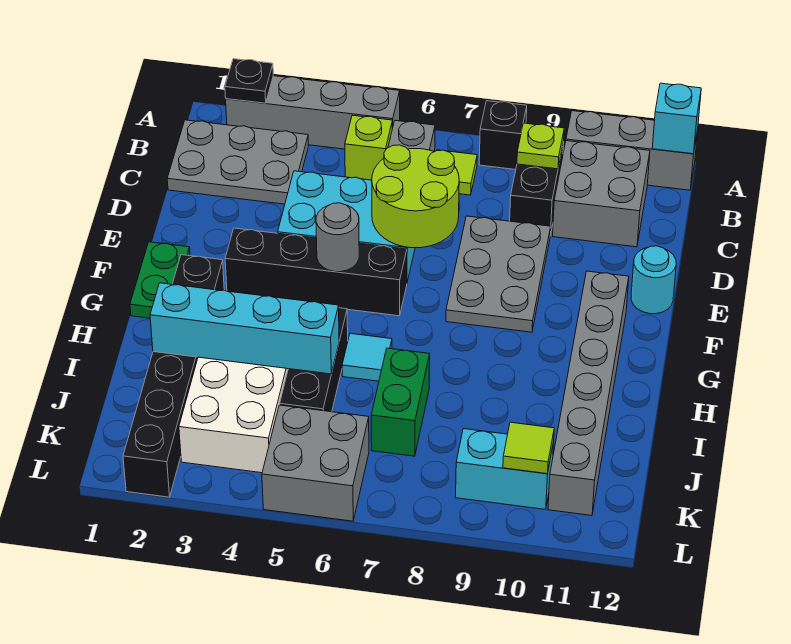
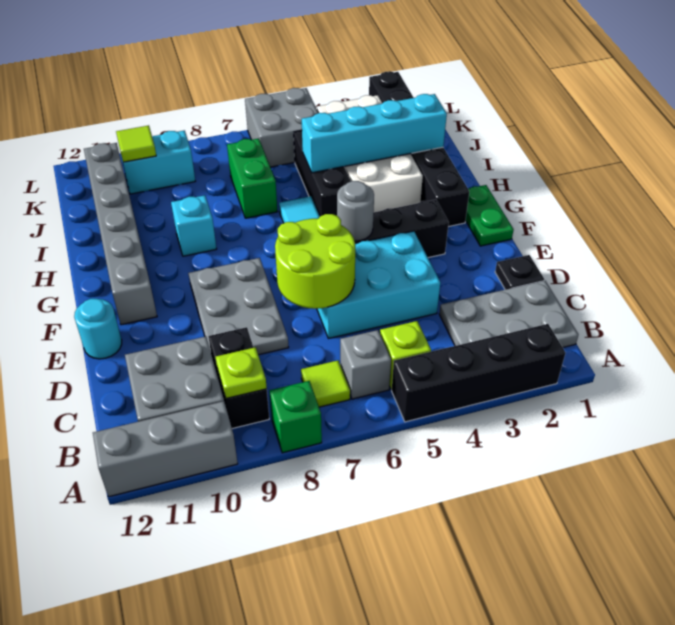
grey 1x4 brick [226,76,400,149] -> black 1x4 brick [392,324,565,422]
black 1x1 plate [225,59,273,103] -> black 1x1 plate moved to [495,255,544,290]
black 1x1 brick [479,101,527,170] -> green 1x1 brick [269,381,322,453]
cyan 1x1 brick [652,83,701,154] -> cyan 1x1 brick moved to [171,195,217,256]

